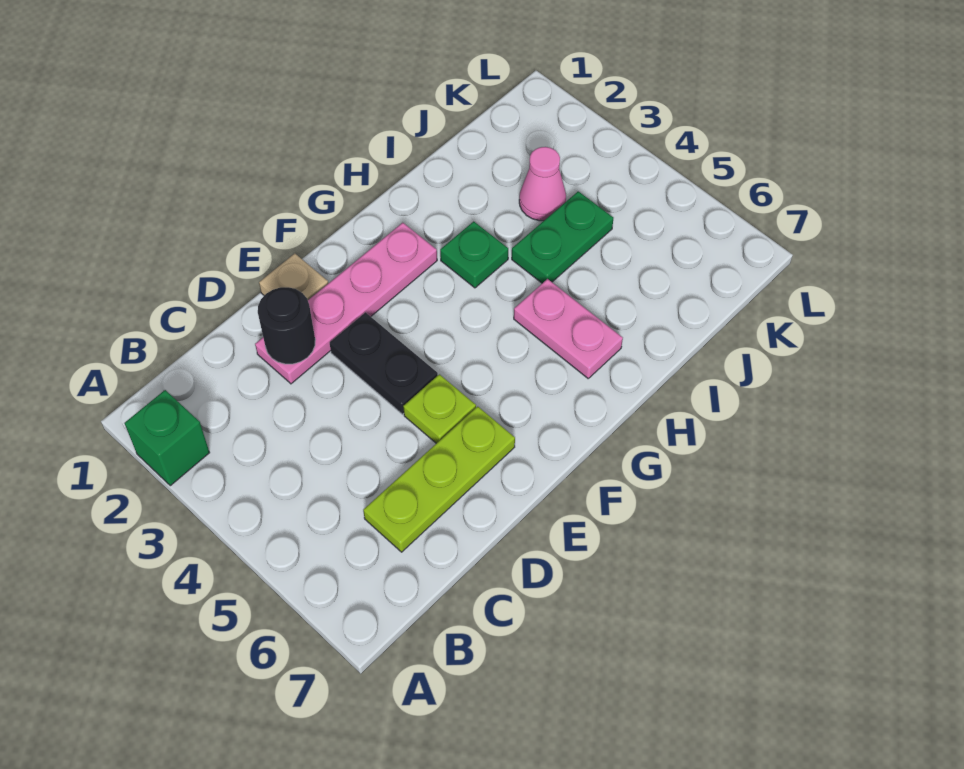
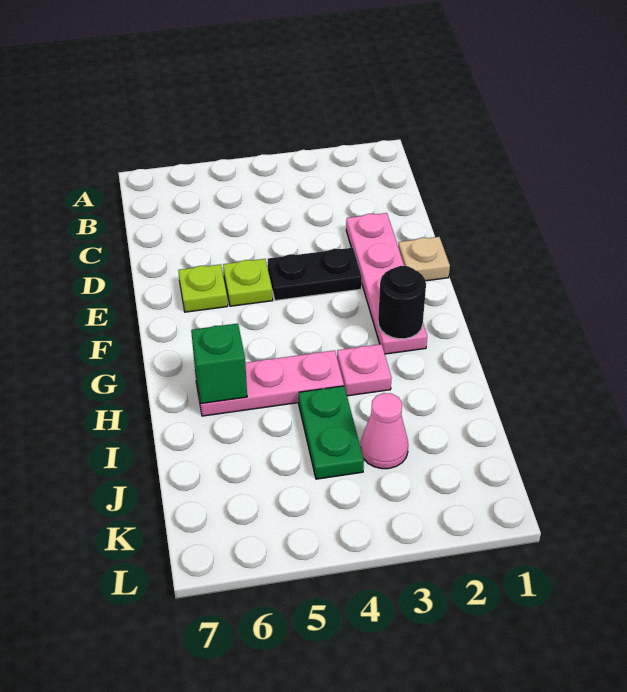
green 1x1 brick [125,390,210,486] -> green 1x1 brick moved to [191,323,247,403]
lime 1x3 plate [363,406,515,552] -> lime 1x1 plate [178,264,228,312]
black 1x1 round brick [258,287,315,364] -> black 1x1 round brick moved to [378,266,426,339]
green 1x1 plate [440,221,508,288] -> pink 1x1 plate [337,344,391,396]
pink 1x2 plate [514,279,623,378] -> pink 1x3 plate [195,350,344,416]

